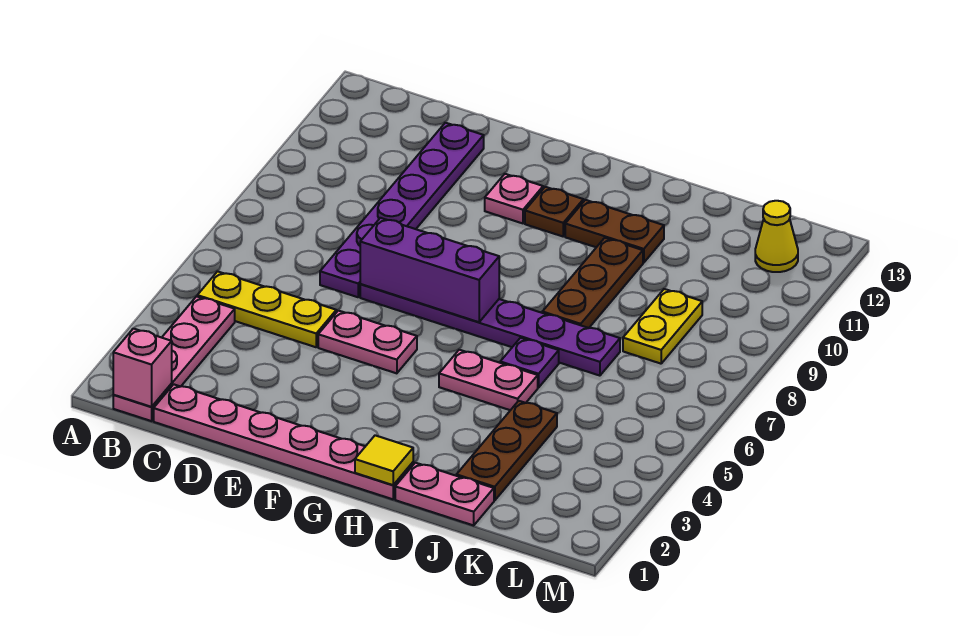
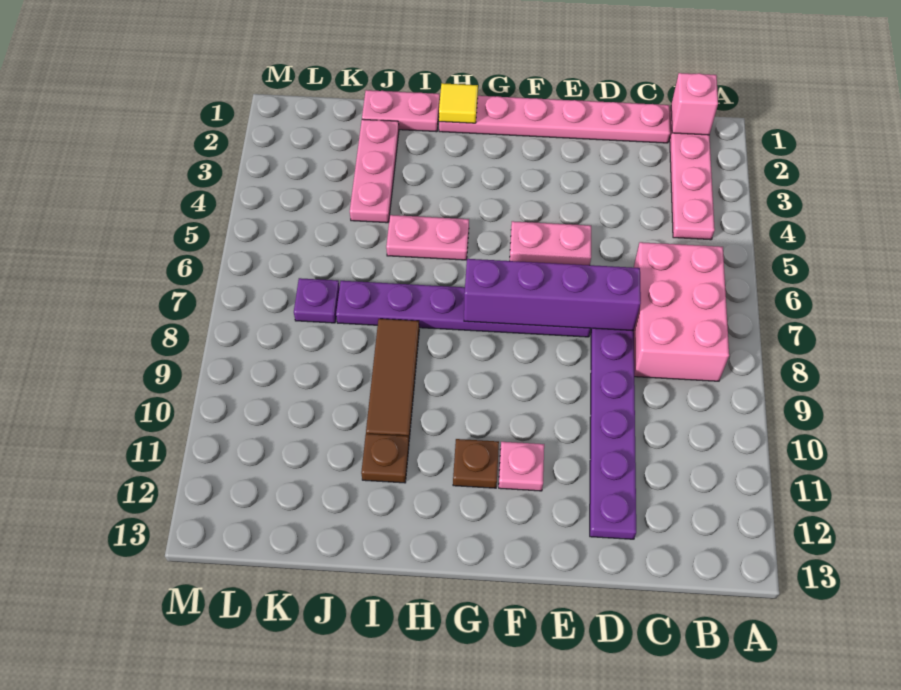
yellow 1x3 plate [197,271,336,347] -> none
none -> pink 2x3 brick [634,242,729,381]
purple 1x3 brick [360,218,499,322] -> purple 1x4 brick [464,259,641,331]
brown 1x2 plate [565,200,664,263] -> brown 1x1 plate [361,434,409,483]
purple 1x1 plate [500,338,559,388] -> purple 1x1 plate moved to [294,278,340,323]
brown 1x3 plate [542,238,643,328] -> brown 1x3 tile [366,319,419,439]
brown 1x3 plate [457,401,557,501] -> pink 1x3 plate [350,119,399,223]
yellow 1x2 plate [623,289,702,364] -> none
yellow 1x1 cone [755,201,798,272] -> none

